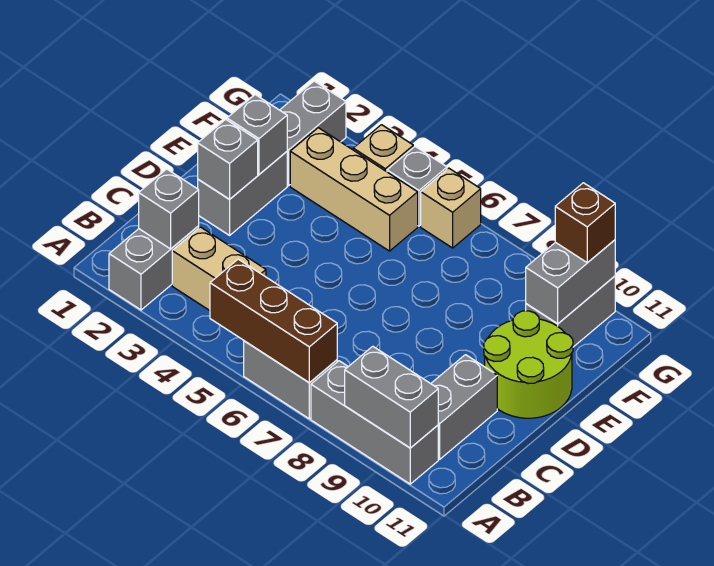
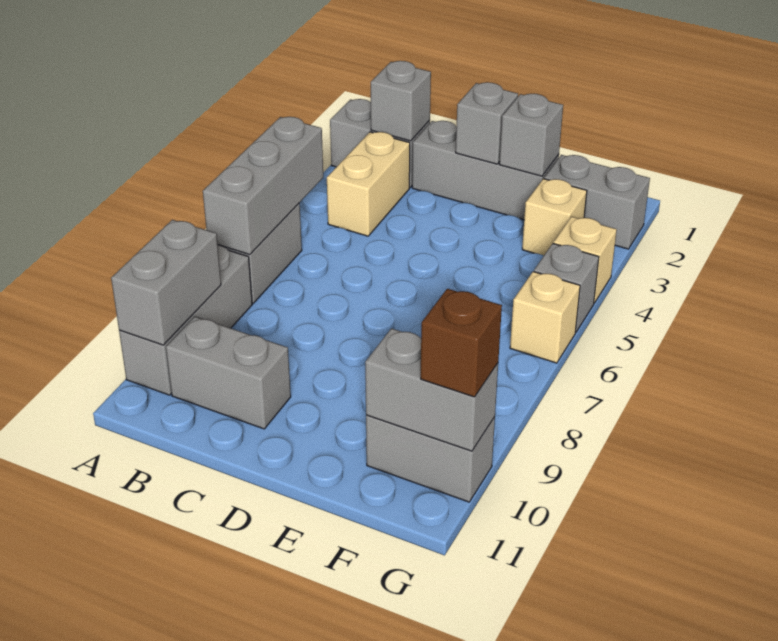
brown 1x3 brick [210,259,337,383] -> grey 1x3 brick [203,117,323,255]
grey 1x2 brick [198,152,287,235] -> grey 1x3 brick [412,121,559,220]
lime 2x2 round brick [484,311,573,418] -> none
tan 1x3 brick [290,128,418,251] -> tan 1x1 brick [522,179,587,255]

